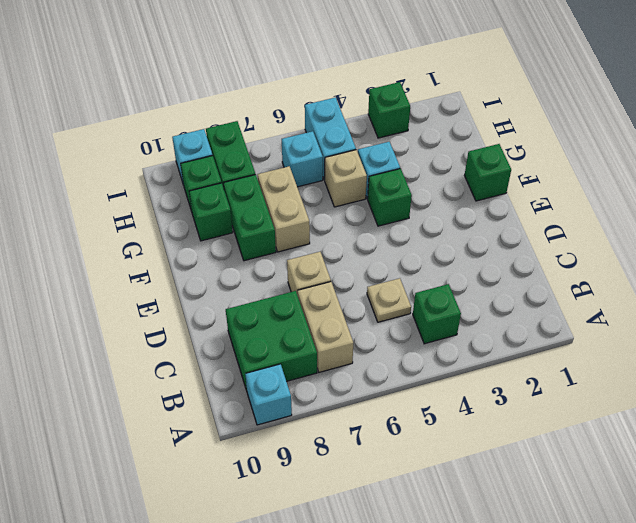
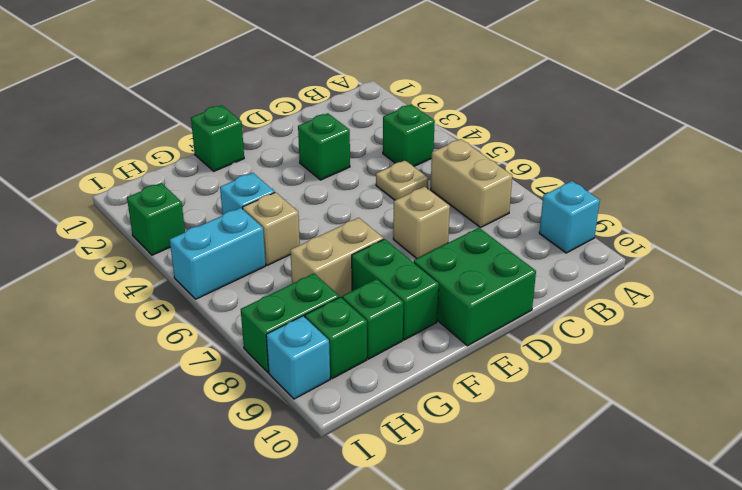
tan 1x2 brick [298,282,353,372] -> tan 1x2 brick turned to [431,139,512,227]
green 2x2 brick [226,291,317,390] -> green 2x2 brick moved to [414,228,536,346]
green 1x1 brick [368,169,412,226] -> green 1x1 brick moved to [298,113,350,180]
green 1x2 brick [223,175,276,261] -> green 1x2 brick turned to [352,239,439,340]
cyan 1x1 brick [282,131,323,187] -> none

